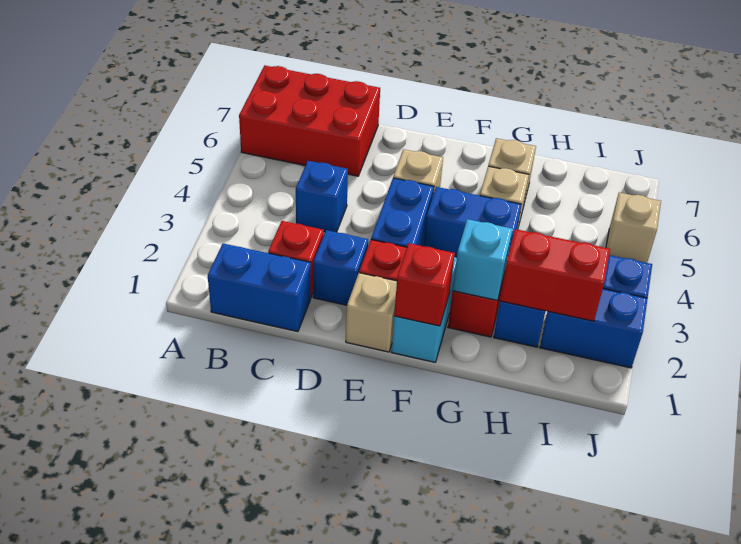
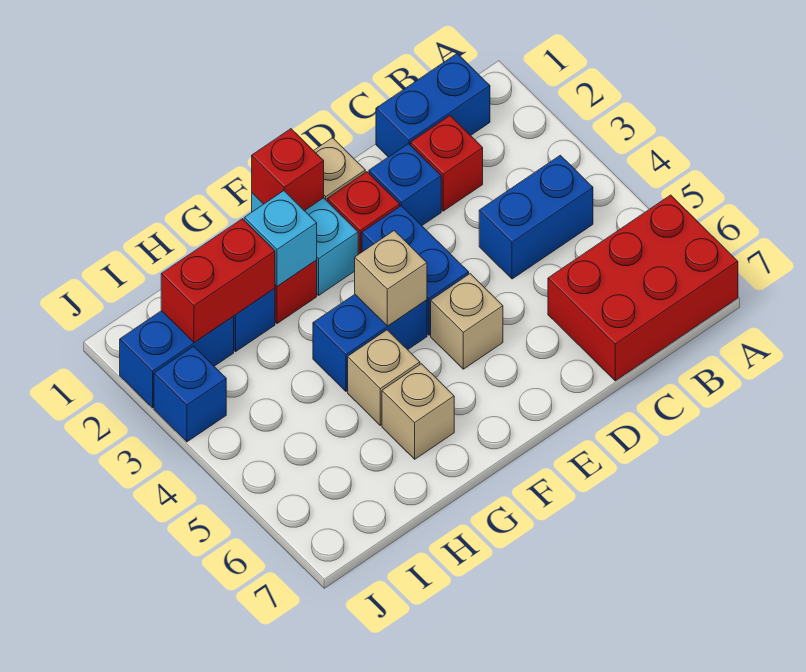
blue 1x1 brick [296,161,348,232] -> blue 1x2 brick [479,155,593,279]
tan 1x1 brick [606,193,661,263] -> tan 1x1 brick moved to [355,231,427,326]

